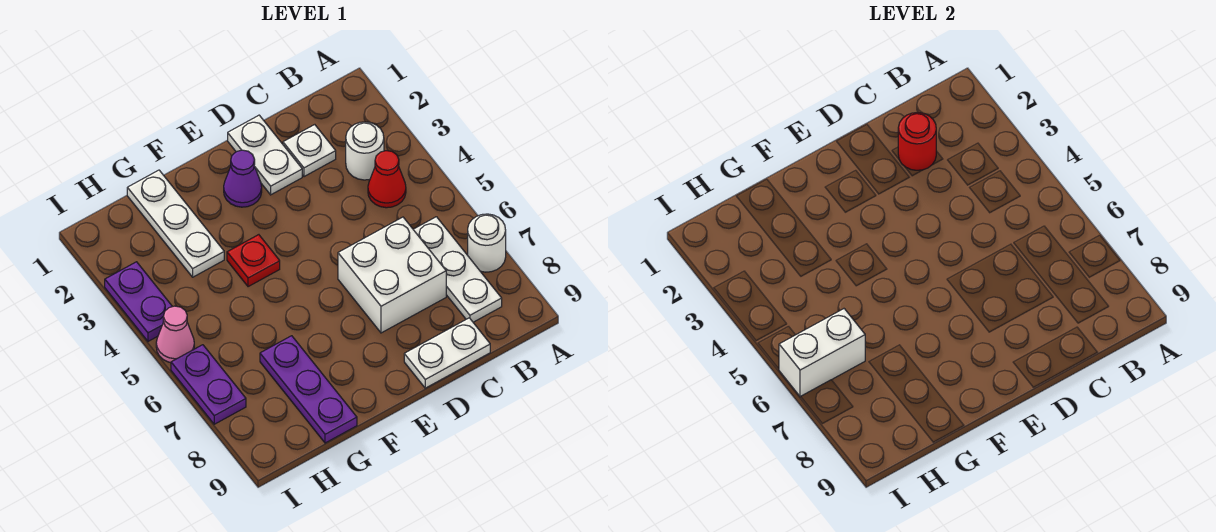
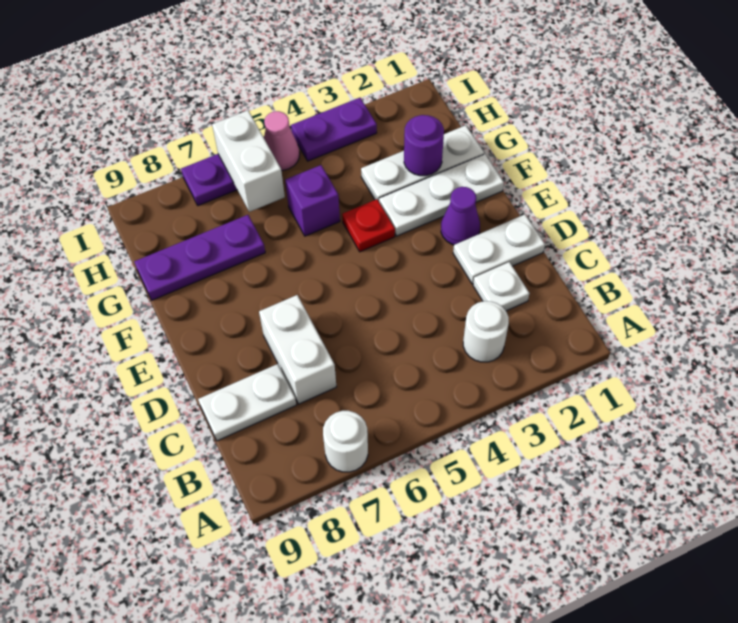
red 1x1 cone [368,151,406,208] -> none
white 1x3 plate [413,217,502,322] -> white 1x3 plate moved to [379,154,504,236]
red 1x1 round brick [898,113,936,170] -> none
white 2x2 brick [338,217,446,333] -> white 1x2 brick [259,295,336,404]
white 1x2 plate [404,318,490,388] -> white 1x2 plate turned to [198,364,296,441]
none -> purple 1x1 round brick [404,115,444,176]
none -> purple 1x1 brick [285,165,340,236]

